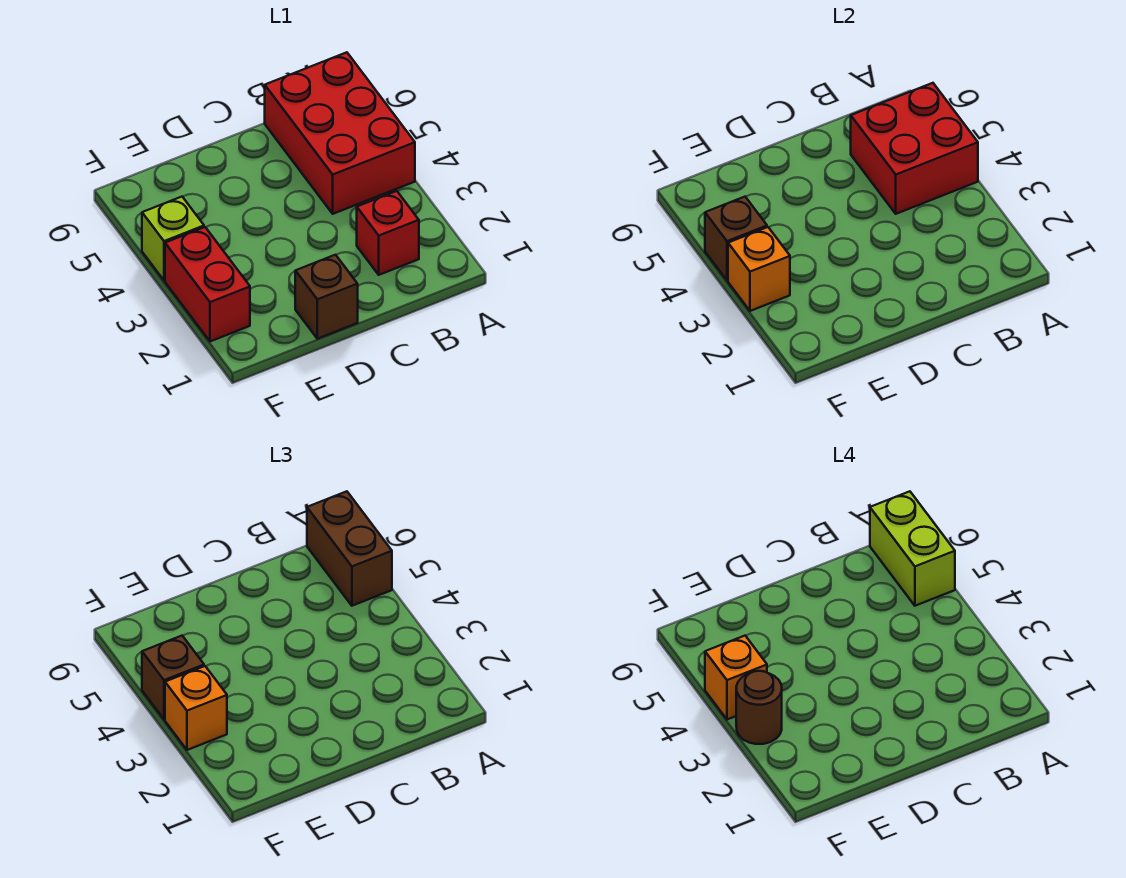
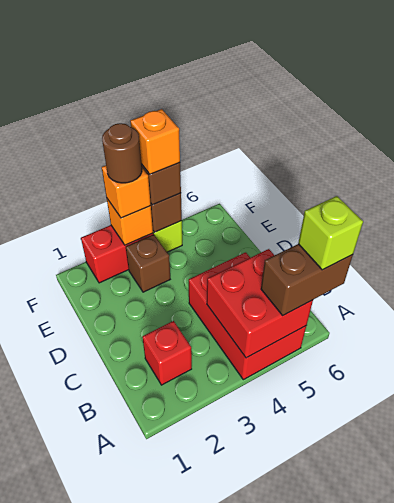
red 2x3 brick [265,52,415,214] -> red 2x3 brick turned to [189,252,306,380]
lime 1x2 brick [870,491,955,606] -> lime 1x1 brick [298,196,363,270]
brown 1x1 brick [295,255,358,339] -> brown 1x1 brick moved to [126,234,170,292]

